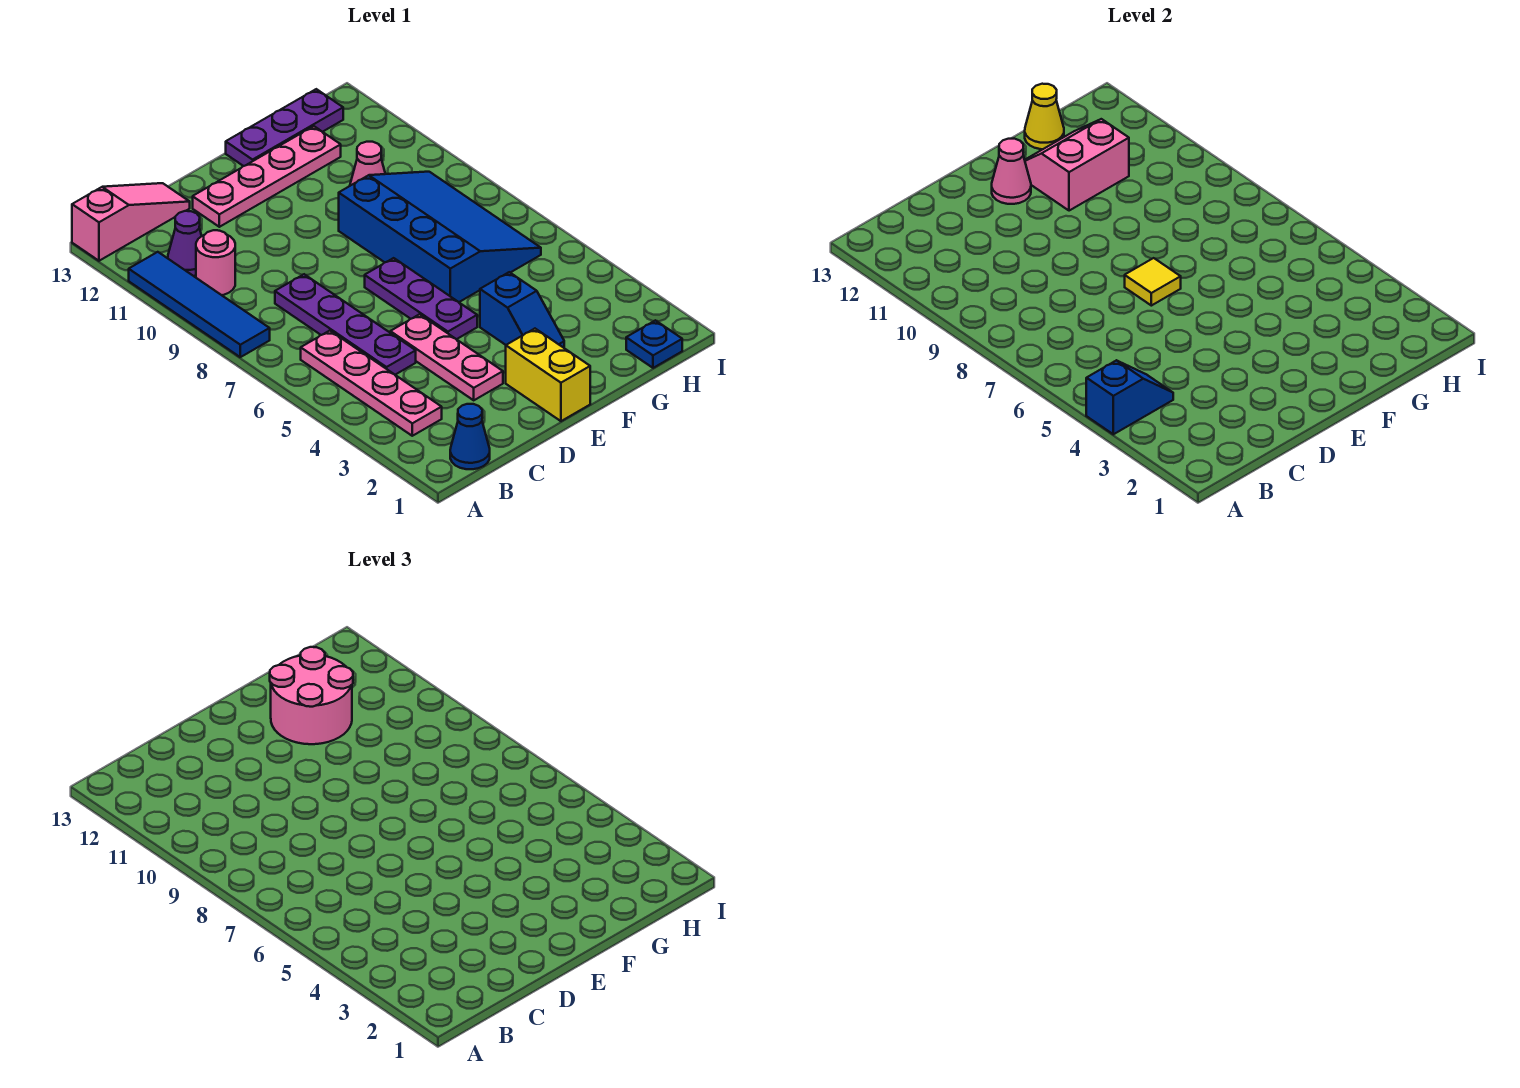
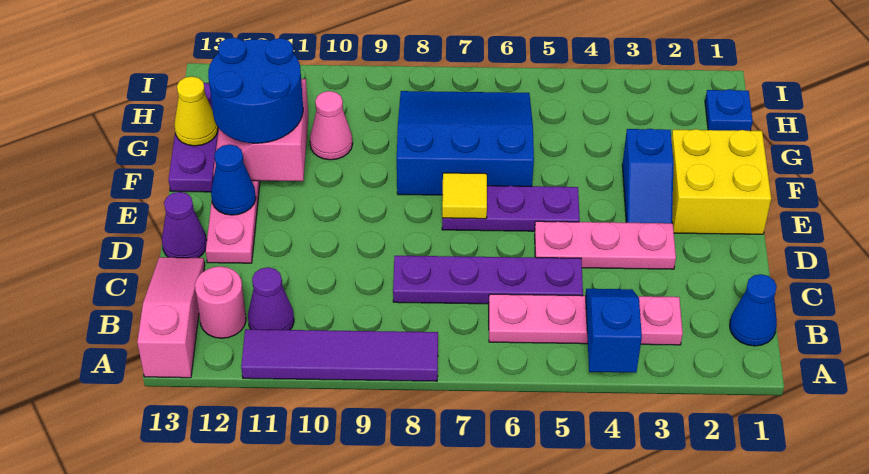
blue 1x4 tile [129,252,270,357] -> purple 1x4 tile [241,329,438,381]
pink 1x1 round brick [196,230,235,295] -> pink 1x1 round brick moved to [195,266,246,338]
none -> purple 1x1 cone [162,192,207,258]
yellow 1x2 brick [506,329,590,421] -> yellow 2x2 brick [671,129,771,234]
pink 1x1 cone [992,139,1031,204] -> blue 1x1 cone [211,144,256,215]
blue 1x2 slope [480,272,564,348] -> blue 1x2 slope turned to [622,129,674,223]
blue 3x4 slope [339,172,541,302] -> blue 3x3 slope [397,91,534,195]
pink 2x2 round brick [270,647,353,744] -> blue 2x2 round brick [208,38,303,143]

